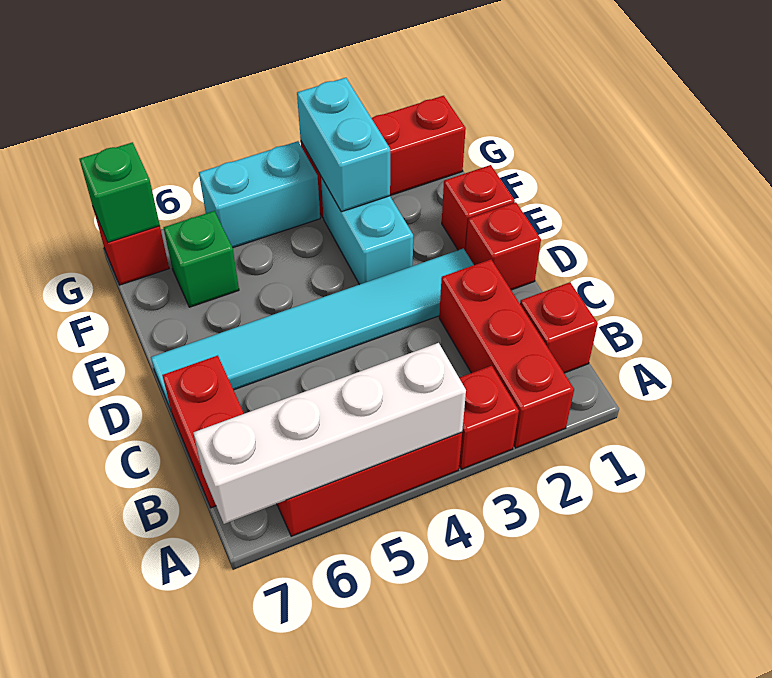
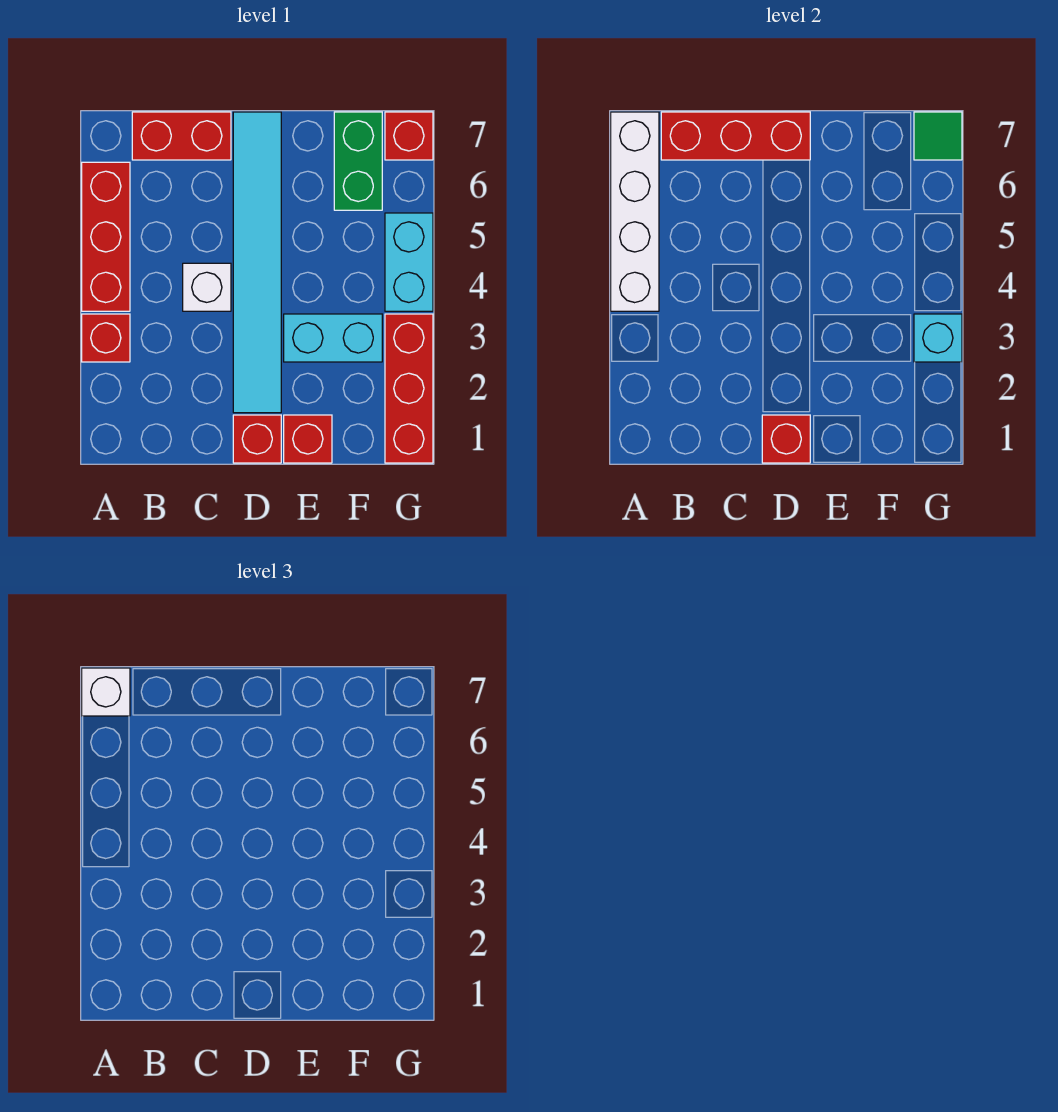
red 1x3 brick [439,259,574,448] -> red 1x3 brick moved to [661,112,810,160]
none -> white 1x1 brick [82,668,130,716]
red 1x1 brick [520,282,598,373] -> red 1x1 brick moved to [762,415,810,463]
none -> white 1x1 brick [183,263,231,311]
cyan 1x2 brick [297,78,390,212] -> cyan 1x1 brick [914,314,962,362]
green 1x1 brick [164,211,239,307] -> green 1x2 brick [334,112,382,210]
green 1x1 brick [79,142,160,242] -> green 1x1 tile [914,112,962,160]

